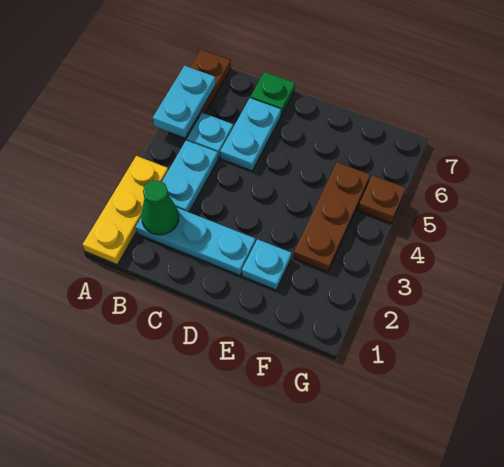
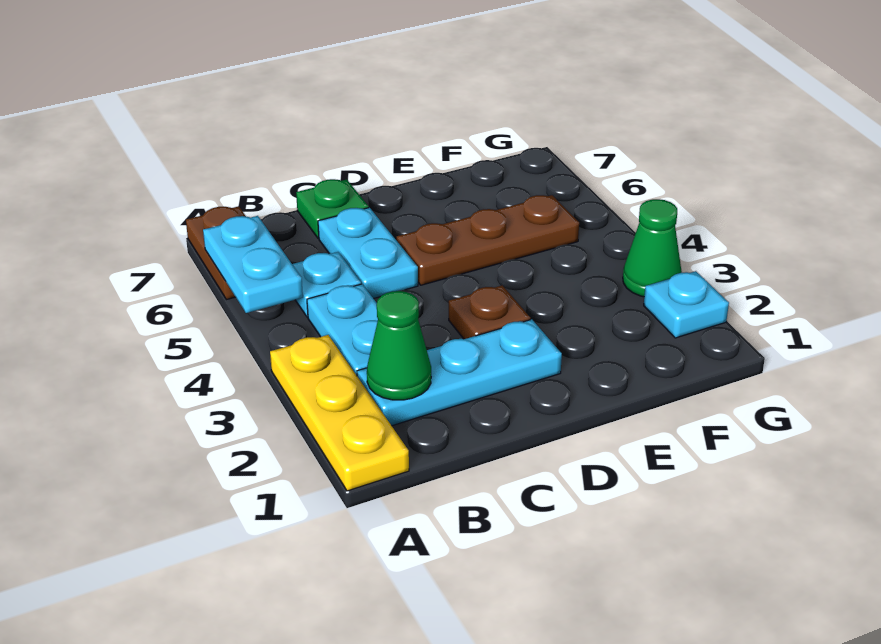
cyan 1x1 plate [242,239,292,290] -> cyan 1x1 plate moved to [644,271,729,338]
brown 1x3 plate [294,162,370,272] -> brown 1x3 plate turned to [396,195,579,285]
none -> green 1x1 cone [623,199,682,297]
brown 1x1 plate [358,175,405,223] -> brown 1x1 plate moved to [449,285,531,339]

